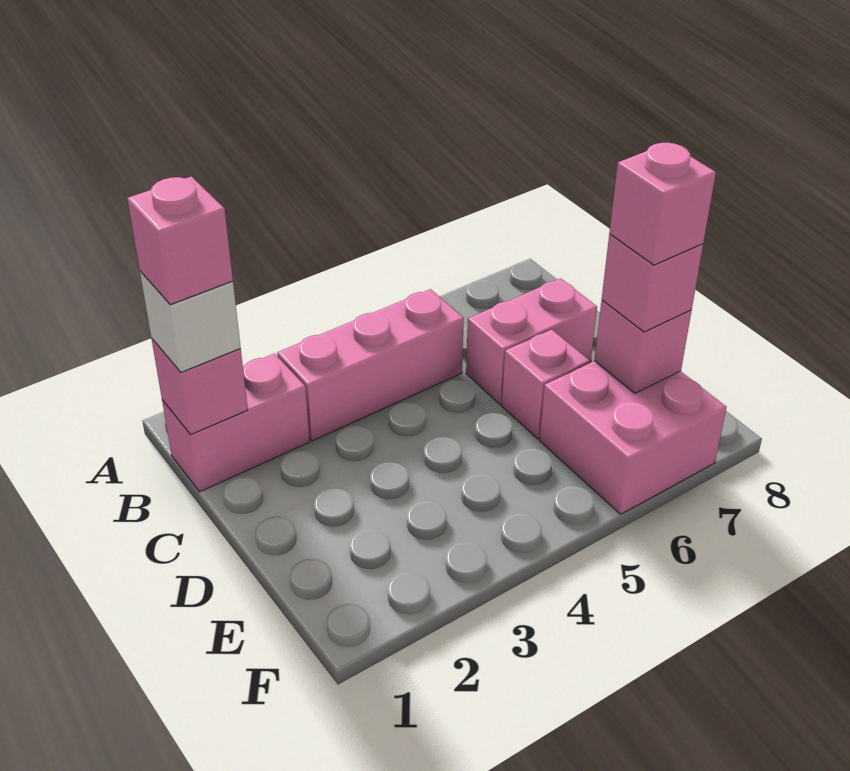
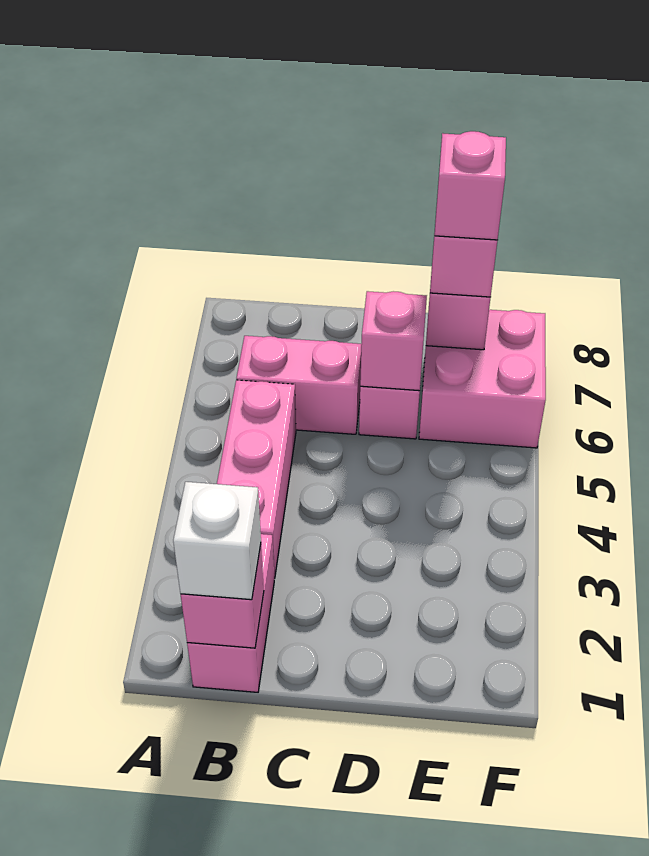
pink 1x1 brick [127,177,233,305] -> pink 1x1 brick moved to [360,291,427,391]
pink 1x2 brick [466,278,597,404] -> pink 1x2 brick turned to [237,336,362,434]

